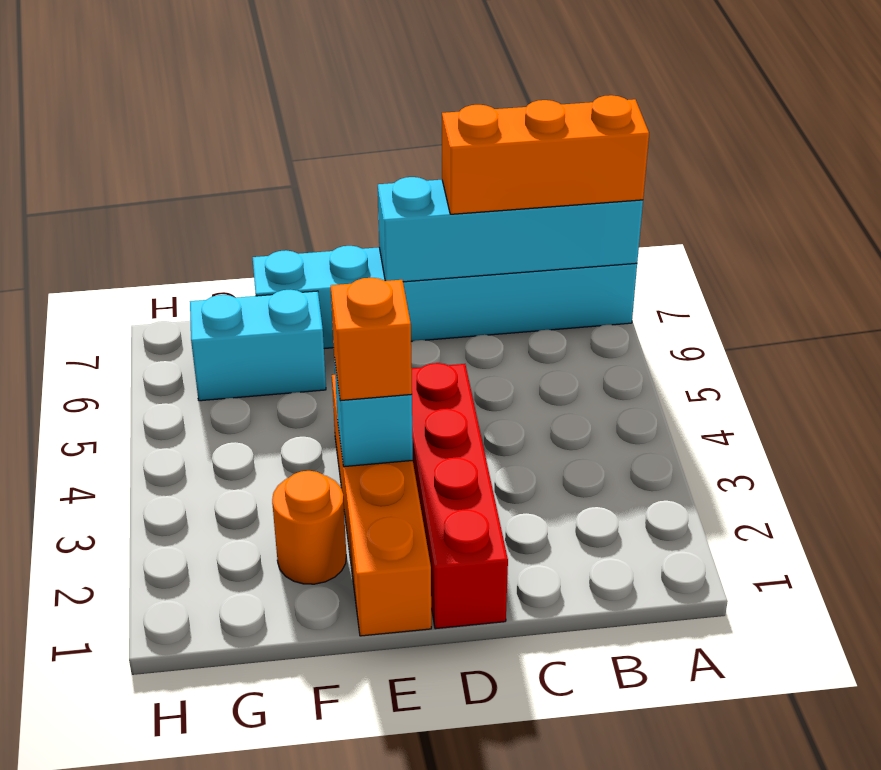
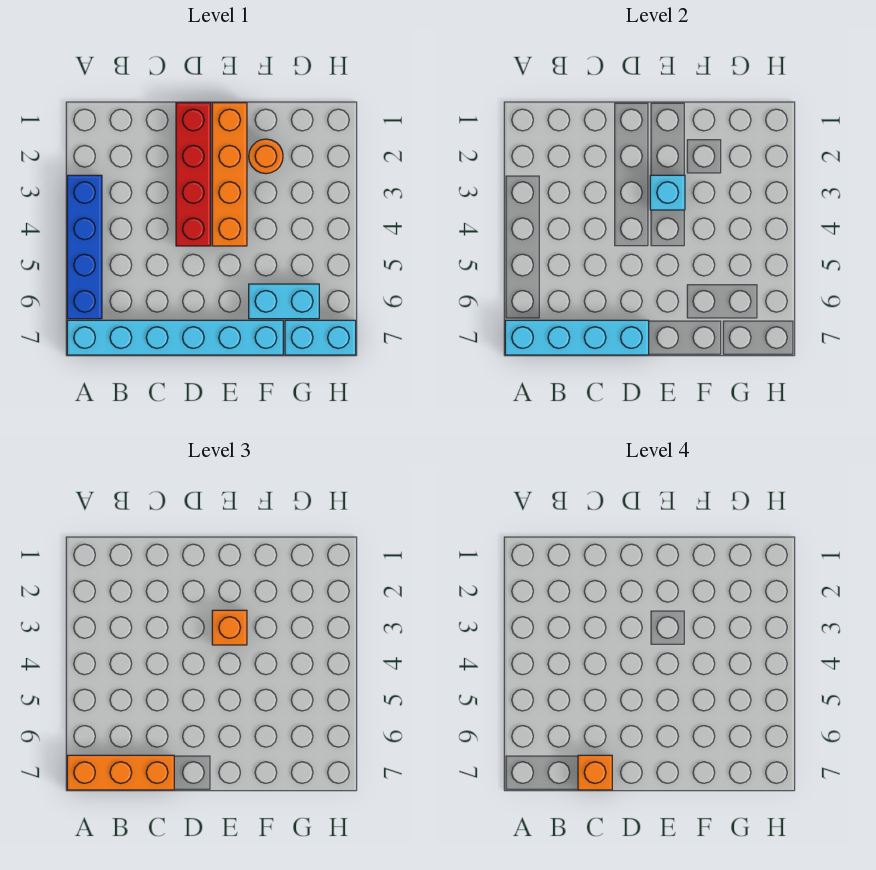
none -> blue 1x4 brick [67,175,102,319]
none -> orange 1x1 brick [578,755,612,790]
none -> cyan 1x2 brick [285,320,356,355]

